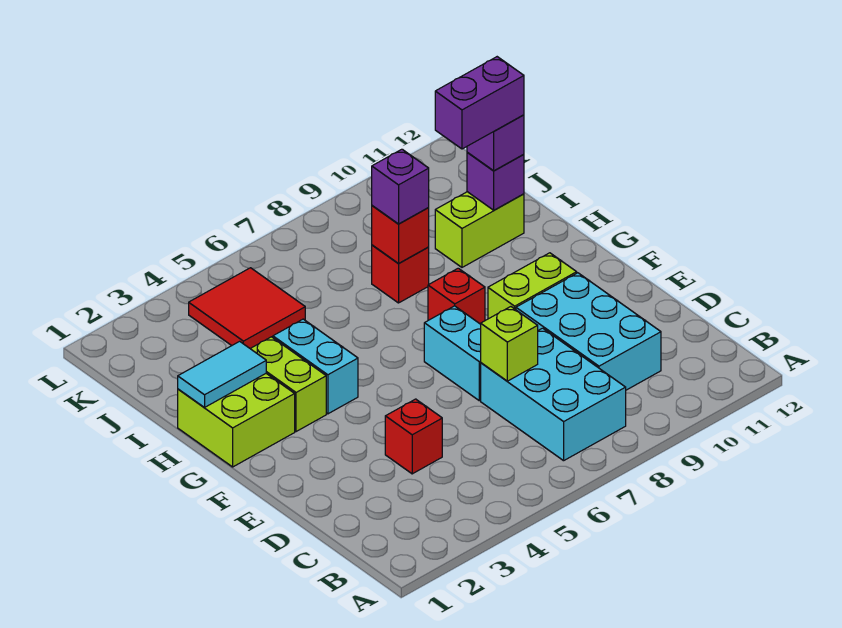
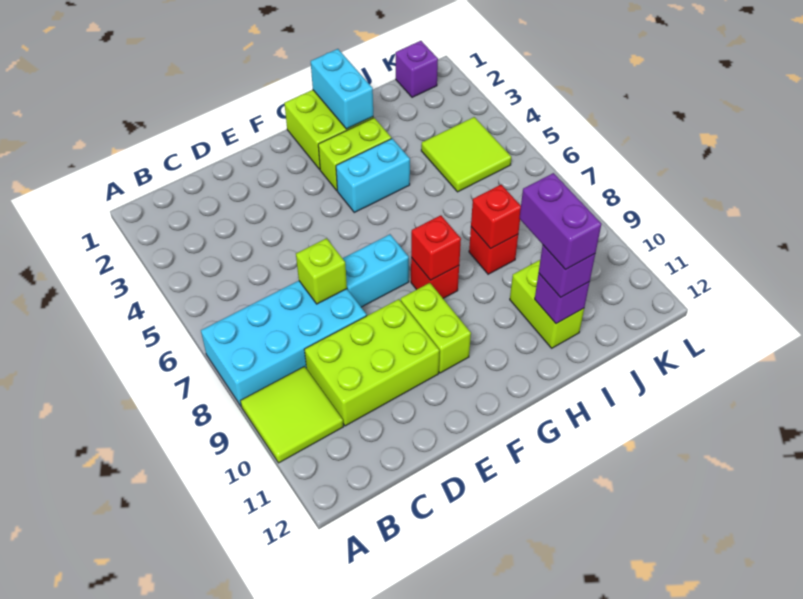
none -> lime 2x2 tile [241,366,343,463]
cyan 2x3 brick [481,328,626,461] -> cyan 2x4 brick [201,281,367,406]
cyan 2x3 brick [516,273,661,390] -> lime 2x3 brick [304,299,440,426]
red 1x1 brick [385,399,442,474] -> red 1x1 brick moved to [411,215,461,280]
cyan 1x2 tile [178,341,266,407] -> cyan 1x2 brick [311,49,373,129]
purple 1x1 brick [372,149,429,224] -> purple 1x1 brick moved to [396,41,438,97]
red 2x2 tile [189,268,305,348] -> lime 2x2 tile [421,117,511,192]

